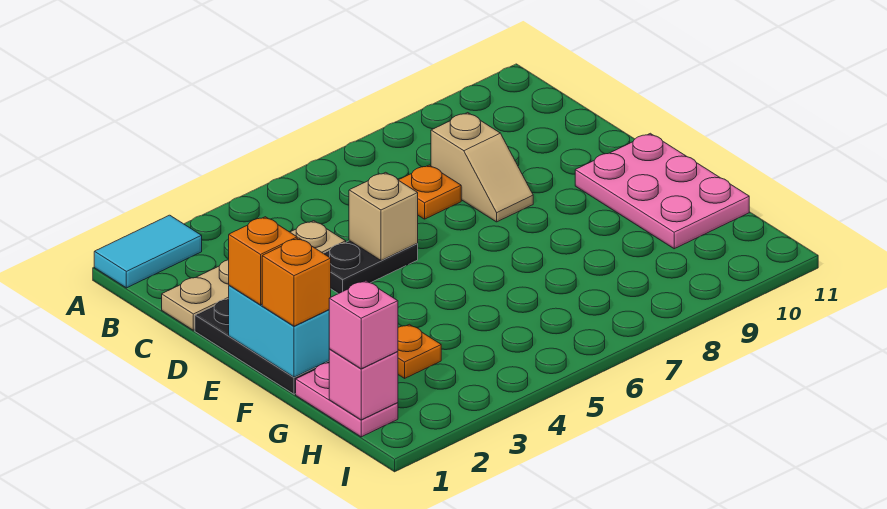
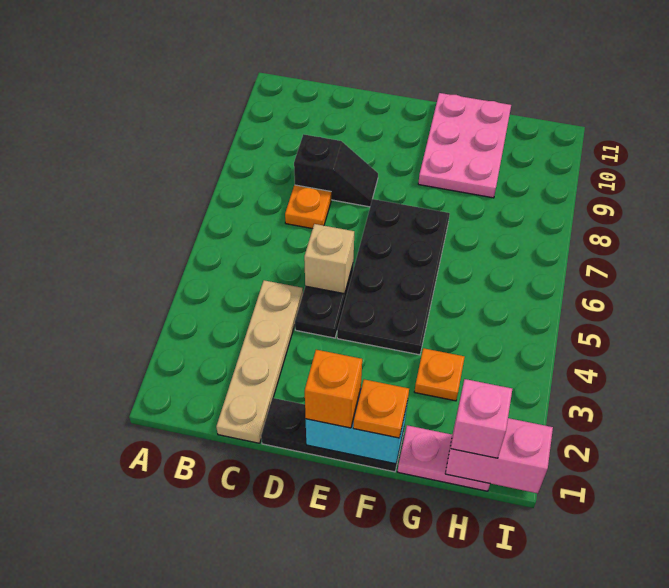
cyan 1x2 tile [94,215,202,288] -> none
tan 1x2 slope [431,113,533,222] -> black 1x2 slope [294,134,378,207]
none -> black 2x4 plate [337,199,450,355]
pink 2x3 plate [575,133,749,249] -> pink 2x3 plate turned to [418,93,511,198]
orange 1x1 brick [262,238,331,326] -> orange 1x1 plate [353,379,409,438]
pink 1x1 brick [329,349,398,420] -> pink 1x2 brick [445,416,553,493]

